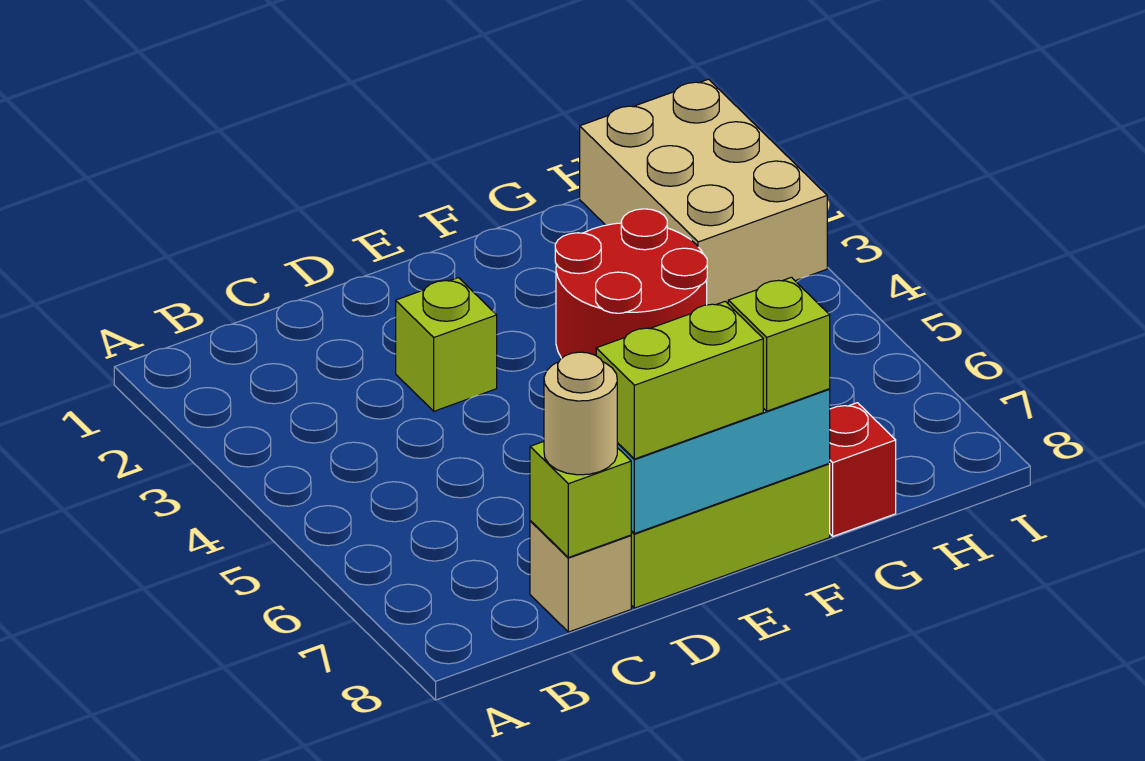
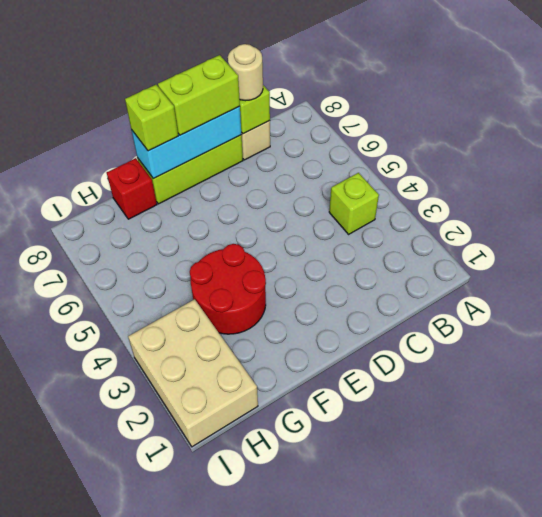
lime 1x1 brick [396,278,497,411] -> lime 1x1 brick moved to [329,173,379,234]

